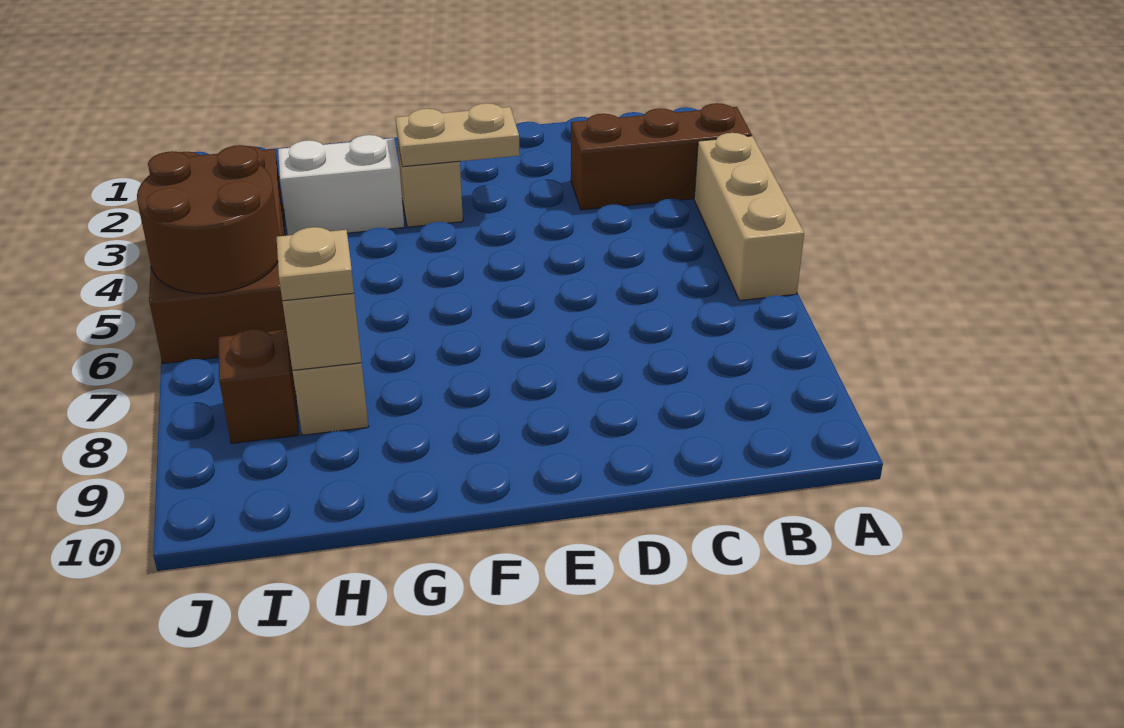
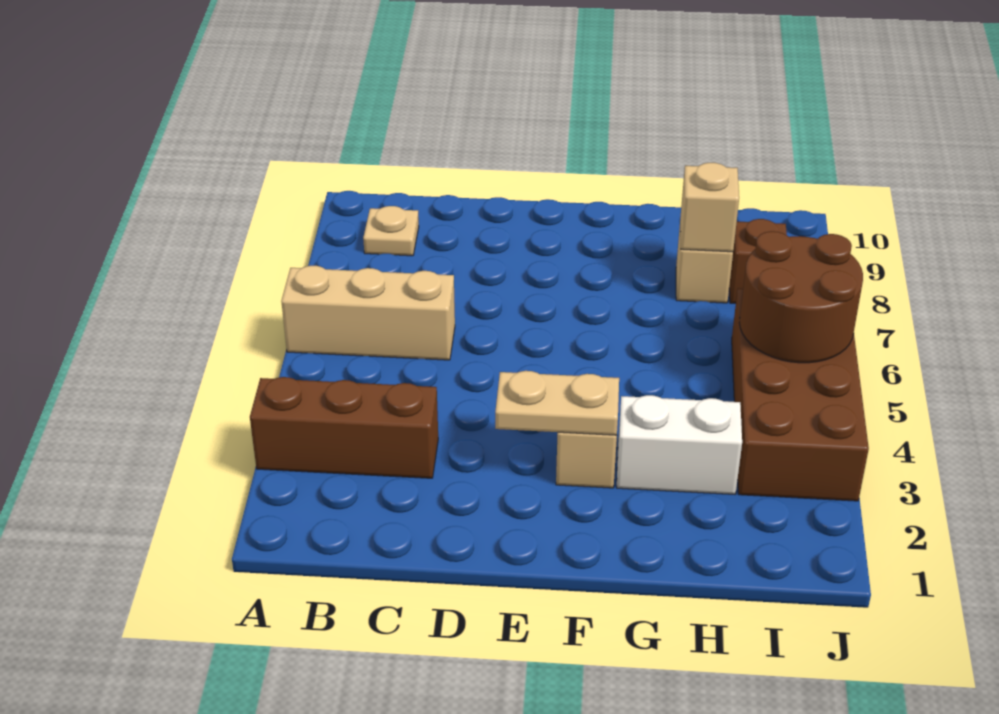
tan 1x3 brick [694,133,804,300] -> tan 1x3 brick turned to [281,266,455,360]
tan 1x1 plate [277,227,354,301] -> tan 1x1 plate moved to [363,206,419,256]

